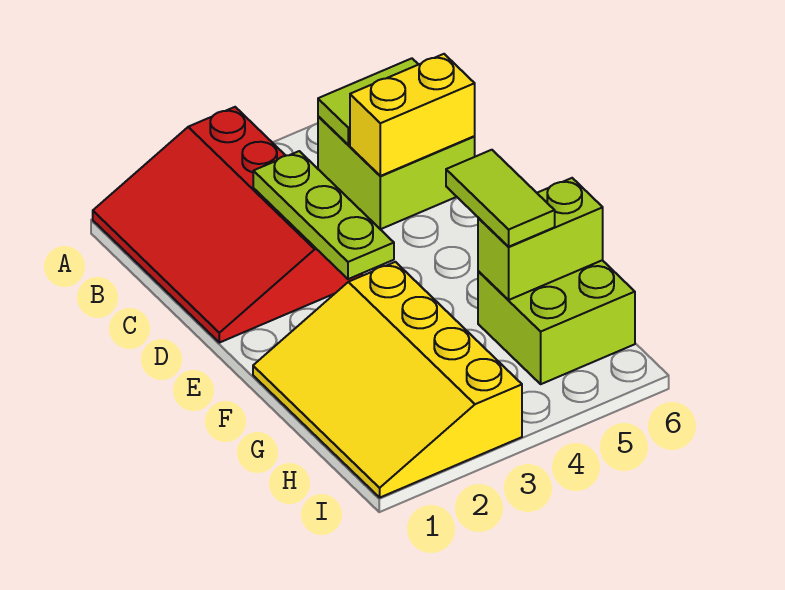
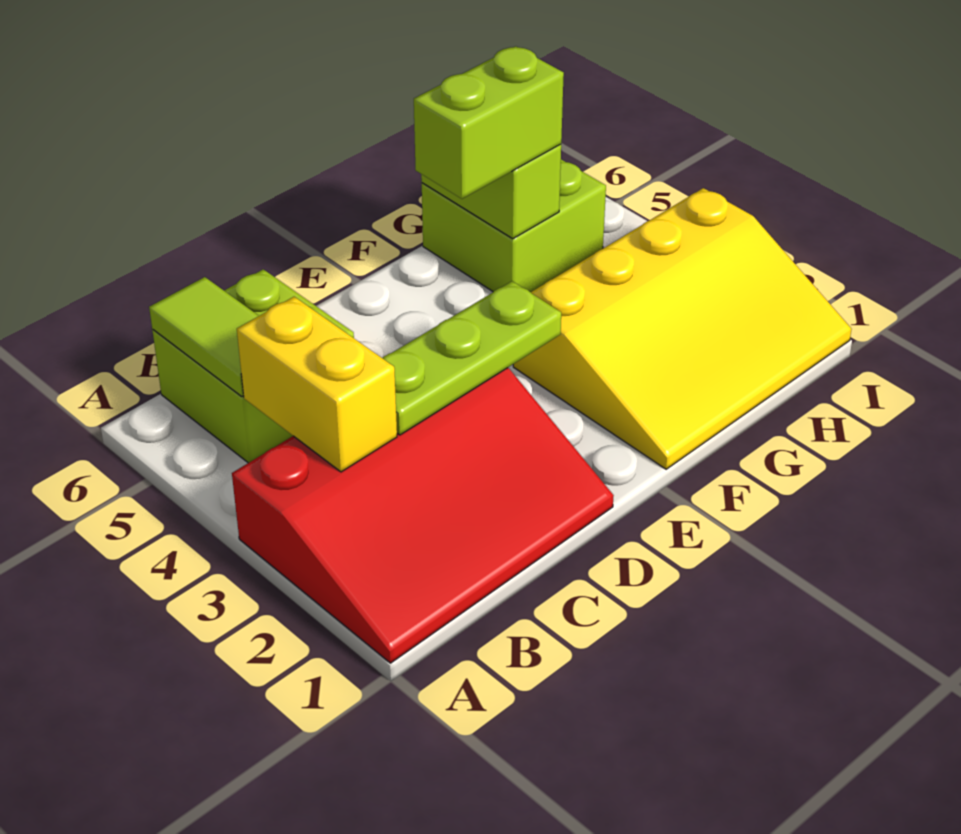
yellow 1x2 brick [350,54,475,176] -> yellow 1x2 brick moved to [237,297,397,472]
lime 1x2 tile [446,150,555,247] -> lime 1x2 brick [414,46,564,199]

